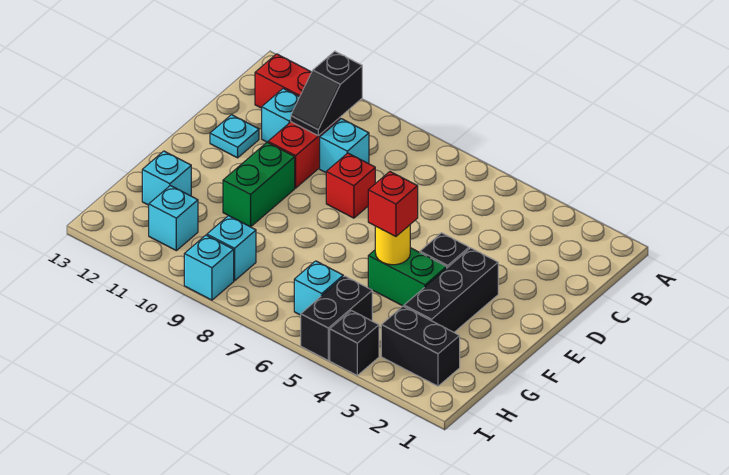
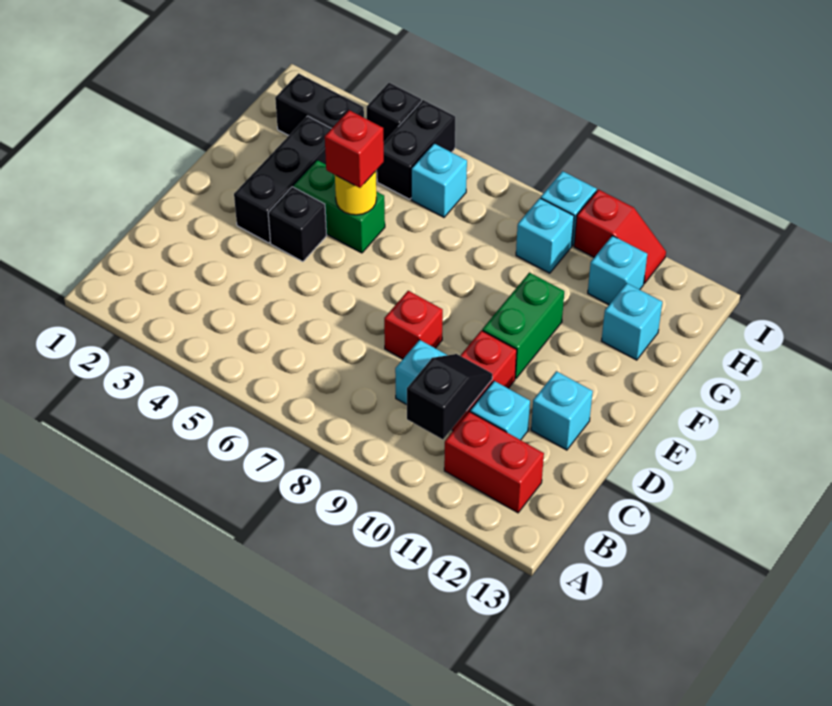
cyan 1x1 plate [210,115,259,158] -> cyan 1x1 brick [531,371,593,450]
none -> red 1x2 slope [574,190,666,284]

